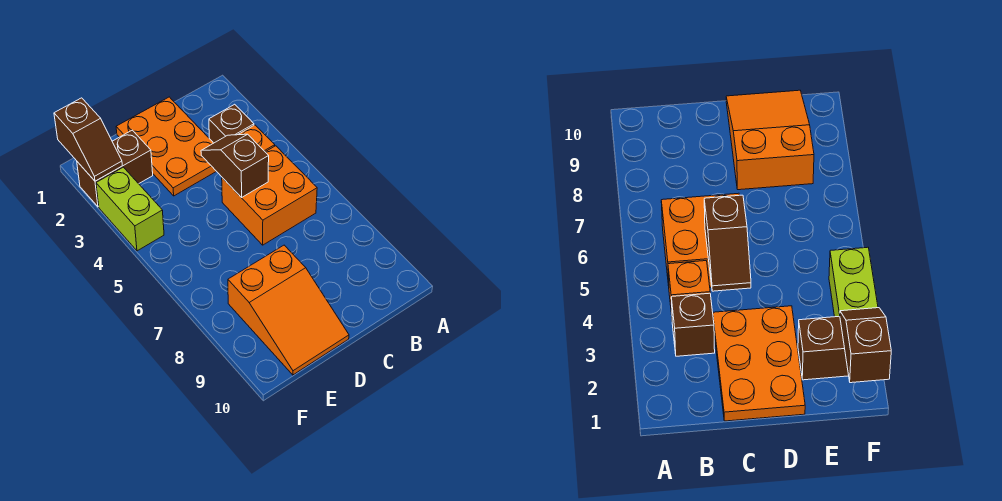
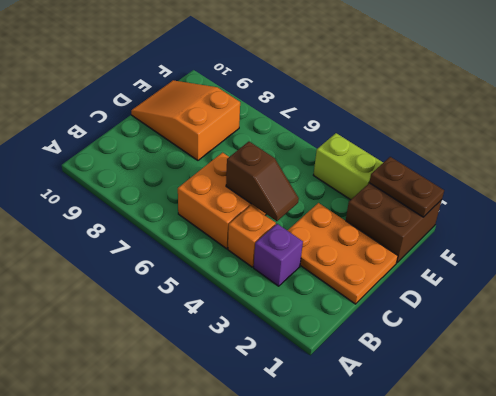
brown 1x1 brick [209,104,254,143] -> purple 1x1 brick [254,224,303,286]
brown 1x2 brick [77,130,153,207] -> brown 2x2 brick [346,183,442,263]
brown 1x2 slope [54,98,122,181] -> brown 1x2 plate [369,157,444,217]

